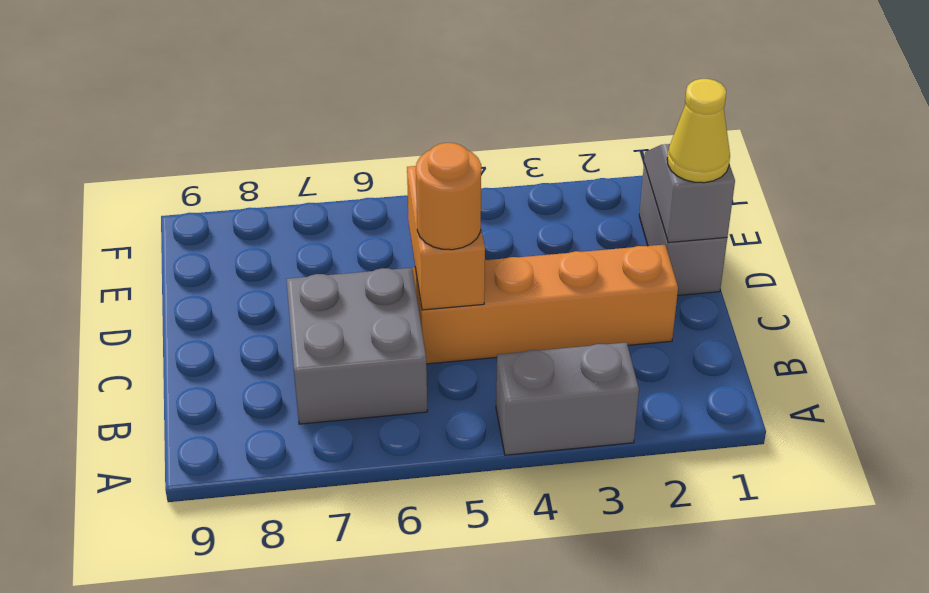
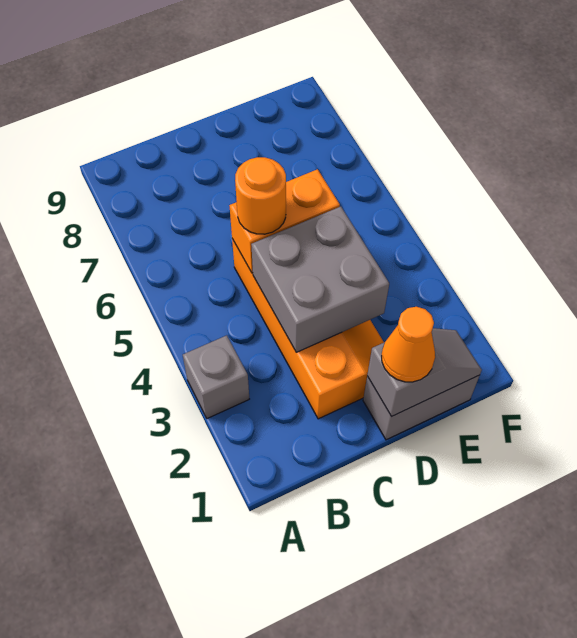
grey 1x2 brick [496,342,639,455] -> grey 1x1 brick [183,335,249,418]
grey 2x2 brick [286,268,427,424] -> grey 2x2 brick moved to [251,207,389,353]
yellow 1x1 cone [667,79,730,183] -> orange 1x1 cone [382,307,435,382]

